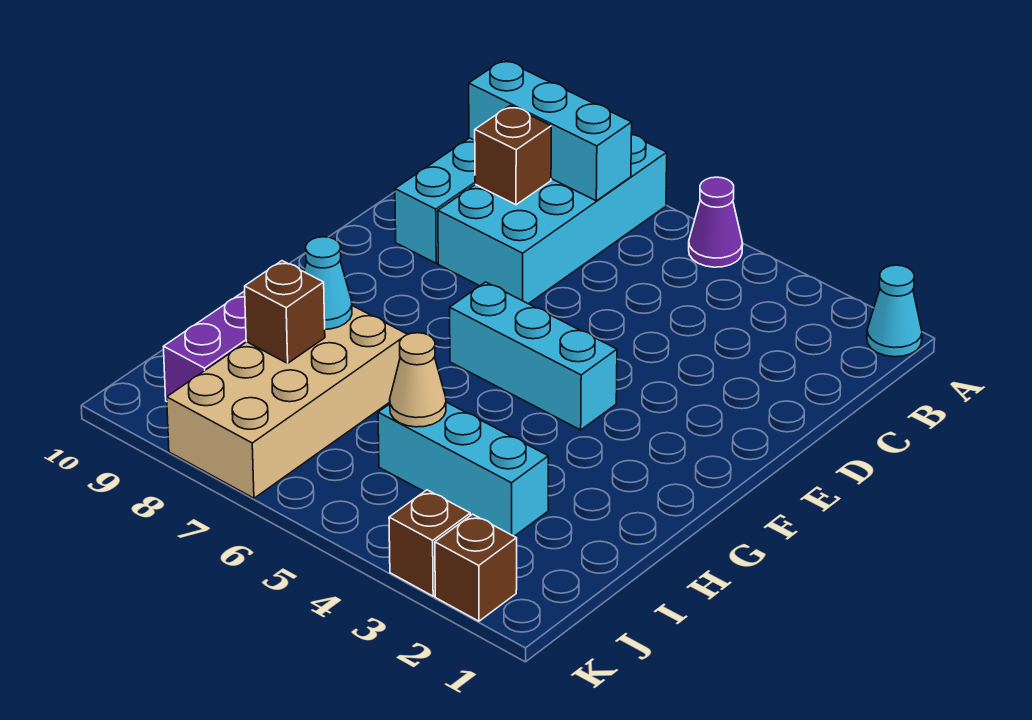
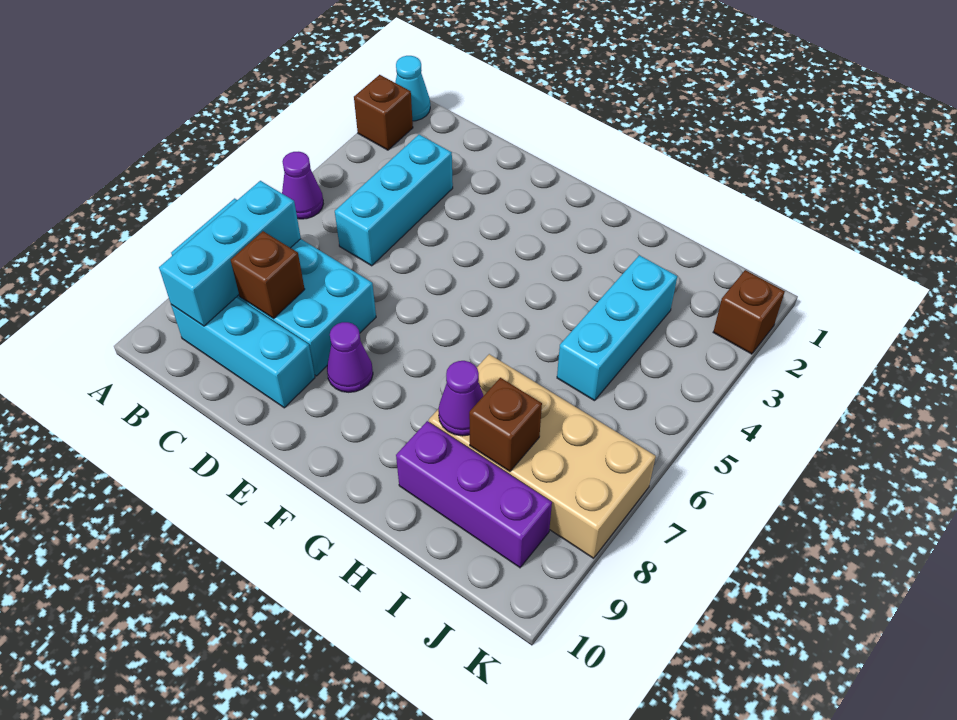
none -> purple 1x1 cone [327,322,373,392]
cyan 1x3 brick [450,282,617,430] -> cyan 1x3 brick moved to [335,135,453,266]
cyan 1x1 cone [304,237,352,329] -> purple 1x1 cone [438,361,484,436]
tan 1x1 cone [390,333,446,427] -> none
brown 1x1 brick [389,490,470,596] -> brown 1x1 brick moved to [354,75,413,150]

